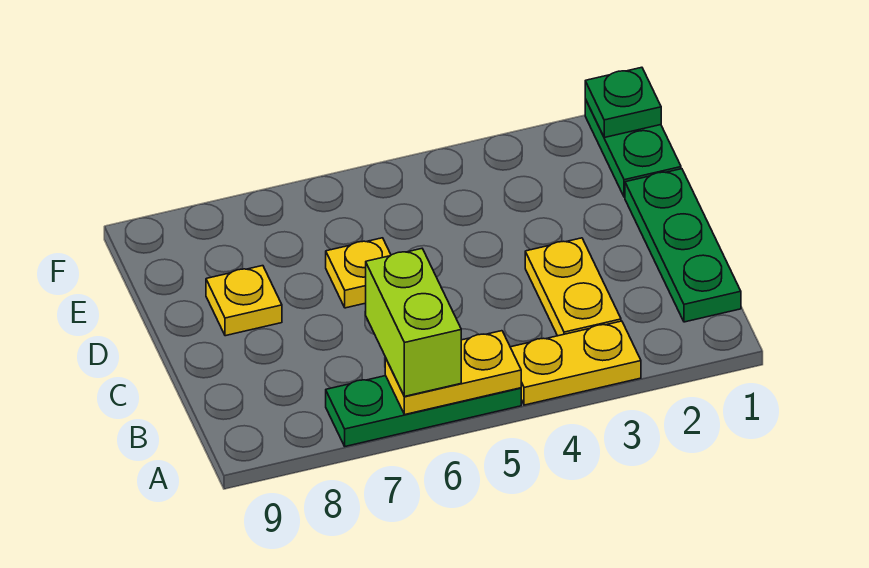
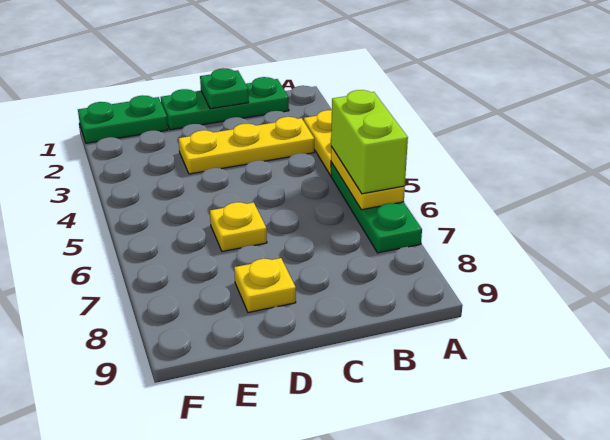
lime 1x2 brick [366,249,461,396] -> lime 1x2 brick turned to [331,90,408,194]
yellow 1x2 plate [525,238,621,336] -> yellow 1x3 plate [179,117,314,174]
green 1x1 plate [585,67,661,138] -> green 1x1 plate moved to [200,68,249,109]

